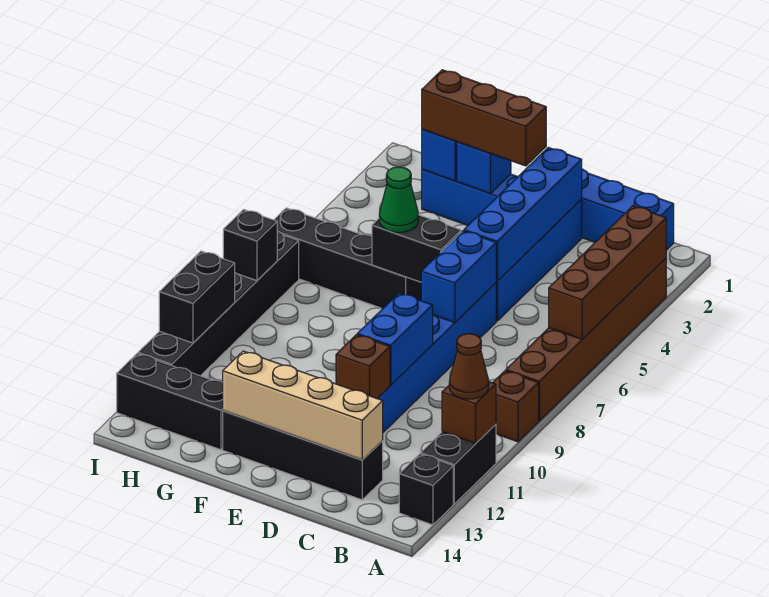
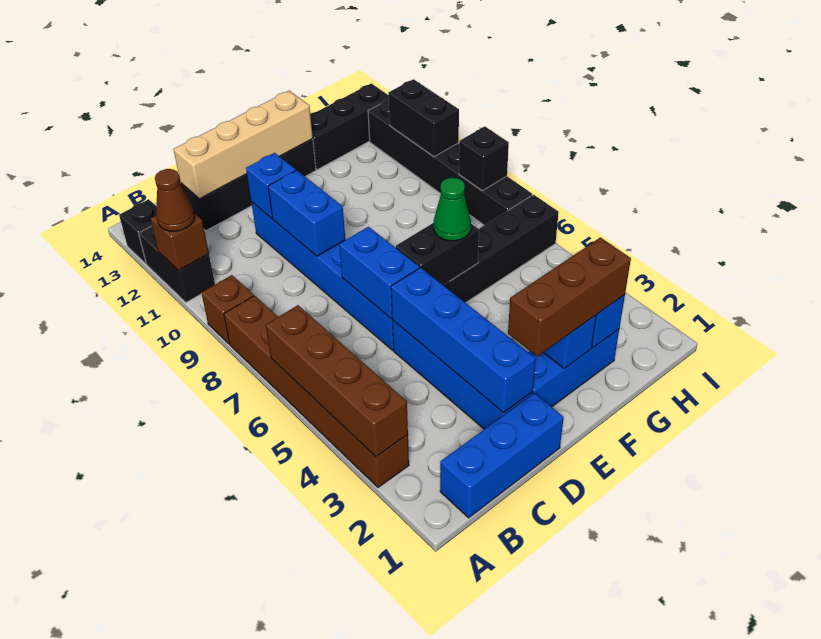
brown 1x1 brick [336,335,390,399] -> blue 1x1 brick [246,153,296,218]

